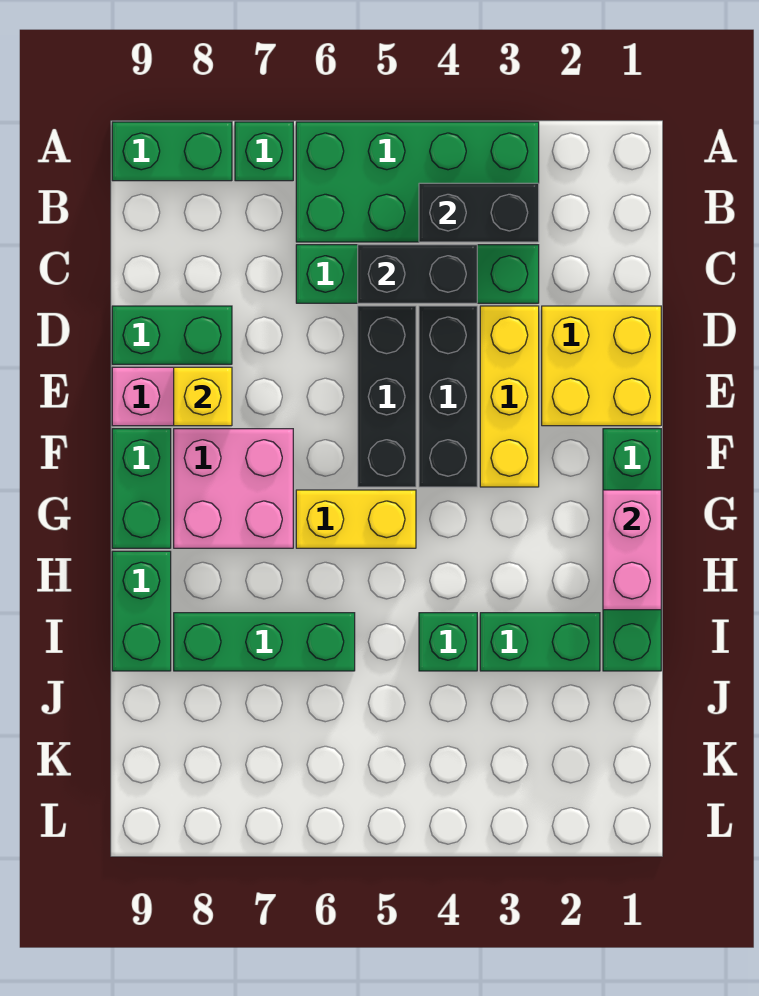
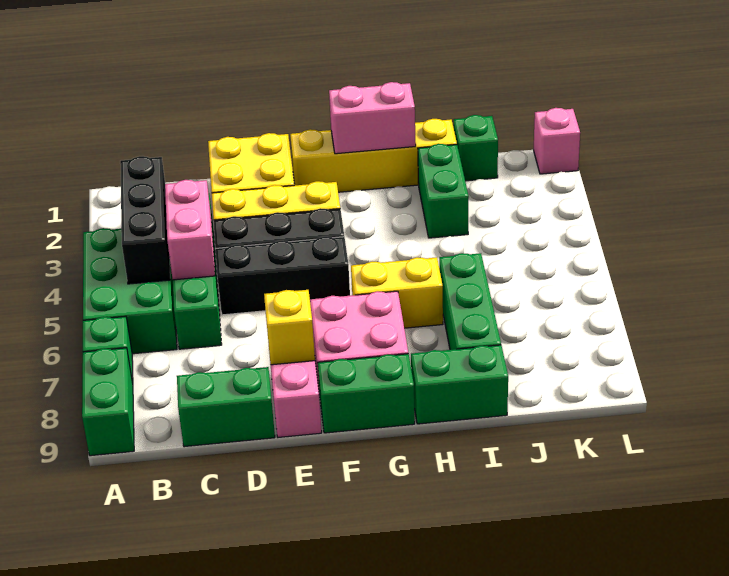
green 2x4 brick [296,122,539,242] -> green 2x3 brick [83,228,177,354]
black 1x2 brick [419,183,539,242] -> black 1x3 brick [120,156,170,284]
black 1x2 brick [358,245,477,303] -> pink 1x2 brick [165,180,215,280]
green 1x2 brick [112,306,232,364] -> green 1x2 brick turned to [177,367,275,447]
green 1x4 brick [603,429,661,671] -> yellow 1x4 brick [290,119,457,192]
yellow 1x2 brick [296,490,416,548] -> yellow 1x2 brick turned to [351,257,443,328]
green 1x1 brick [419,613,477,671] -> green 1x1 brick moved to [454,115,498,181]
none -> pink 1x1 brick [534,108,580,174]

